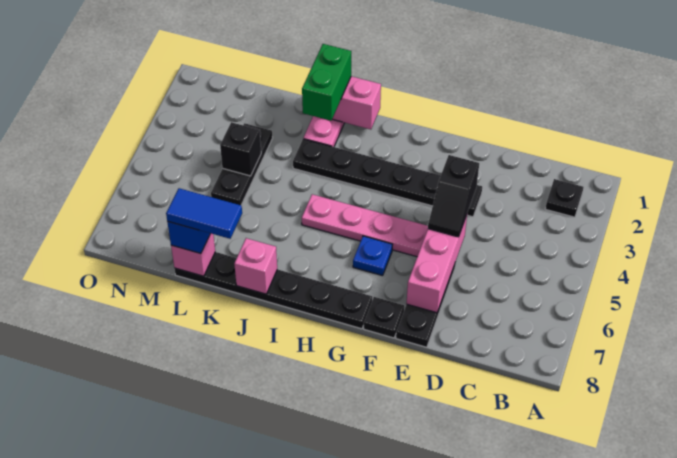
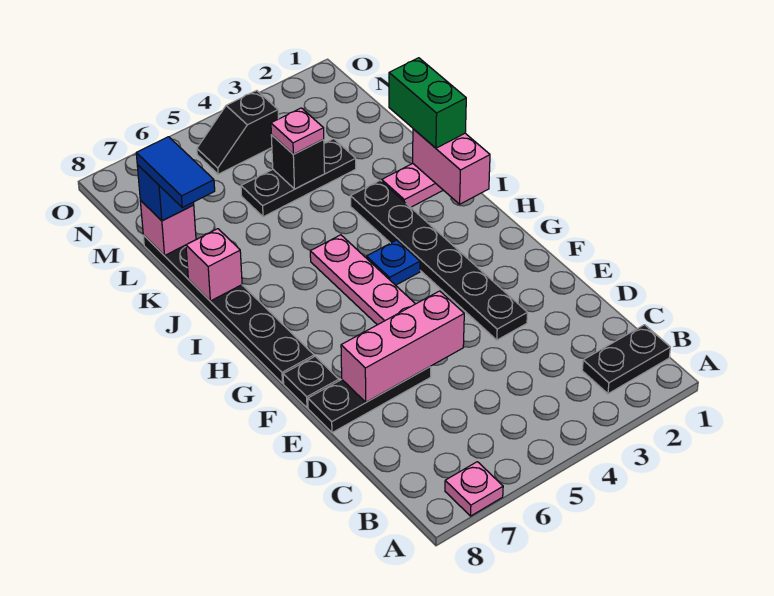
none -> pink 1x1 plate [445,462,503,516]
black 1x1 plate [545,179,583,217] -> black 1x2 plate [582,325,670,394]
black 1x2 slope [428,155,479,237] -> black 1x2 slope moved to [197,91,278,174]
blue 1x1 plate [353,236,393,276] -> blue 1x1 plate moved to [366,240,420,285]
green 1x2 brick [302,44,351,121] -> green 1x2 brick turned to [389,58,466,148]
none -> pink 1x1 plate [271,108,324,154]

